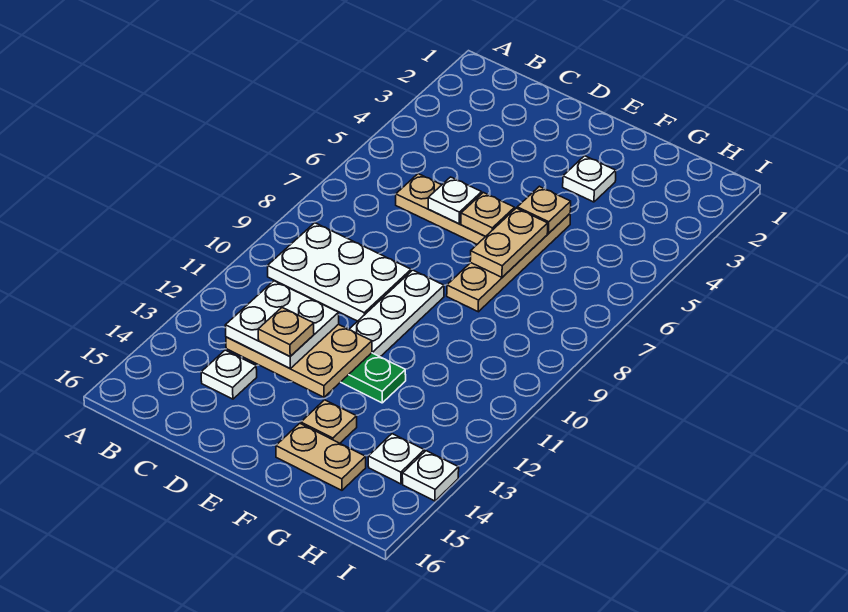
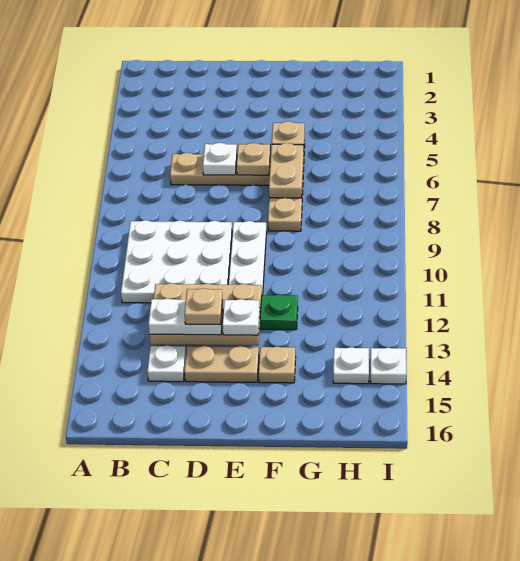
white 2x3 plate [268,223,411,321] -> white 3x3 plate [121,220,232,303]
white 2x2 plate [225,281,339,368] -> white 1x2 plate [148,298,223,335]
white 1x1 plate [563,156,616,202] -> white 1x1 plate moved to [222,299,260,335]
tan 1x2 plate [276,423,366,490] -> tan 1x2 plate moved to [184,346,259,382]

